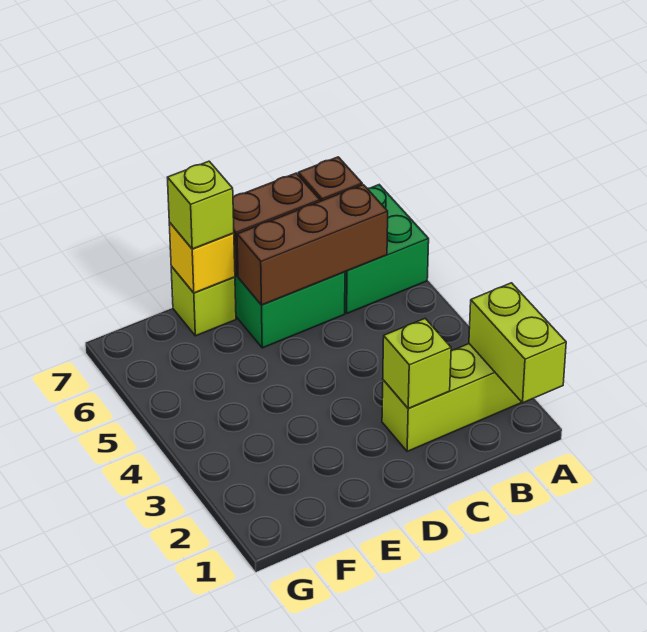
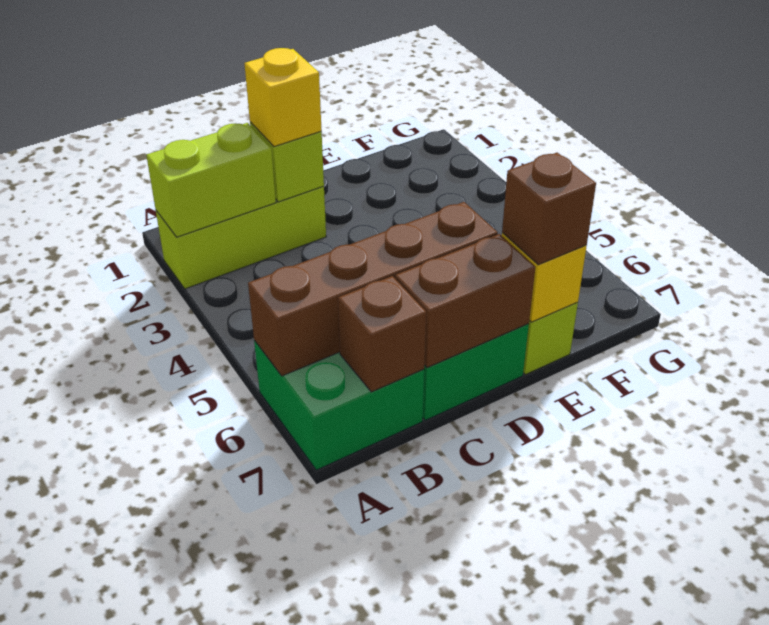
lime 1x2 brick [469,283,566,403] -> lime 1x2 brick turned to [146,123,276,237]
brown 1x3 brick [237,185,388,305] -> brown 1x4 brick [248,202,498,376]
none -> yellow 1x1 brick [244,48,322,147]
lime 1x1 brick [167,161,234,249] -> brown 1x1 brick [502,153,596,265]

